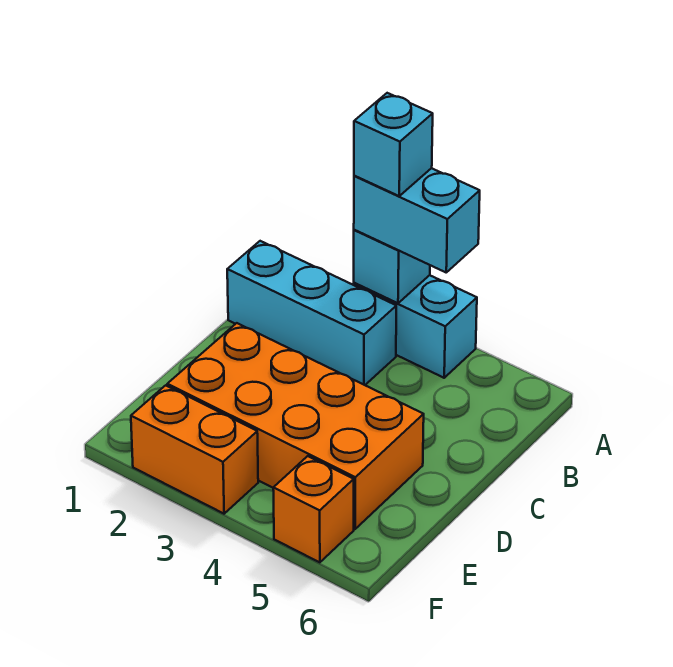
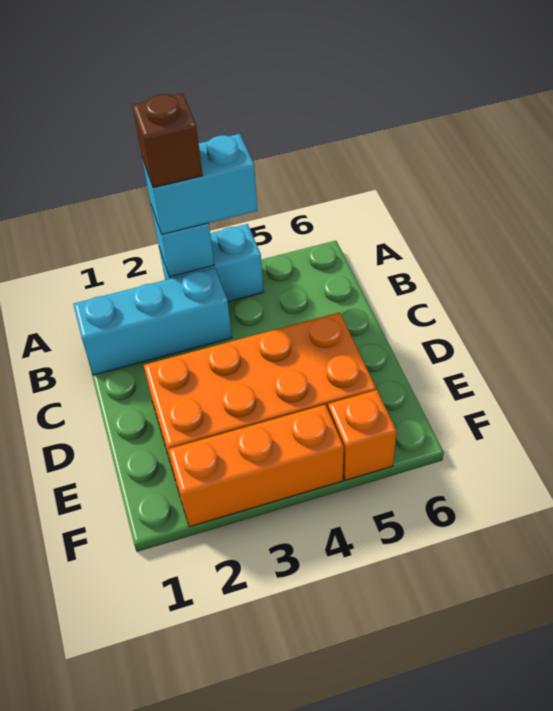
cyan 1x1 brick [354,93,433,196] -> brown 1x1 brick [132,93,203,188]
orange 1x2 brick [131,385,258,514] -> orange 1x3 brick [168,405,344,527]

